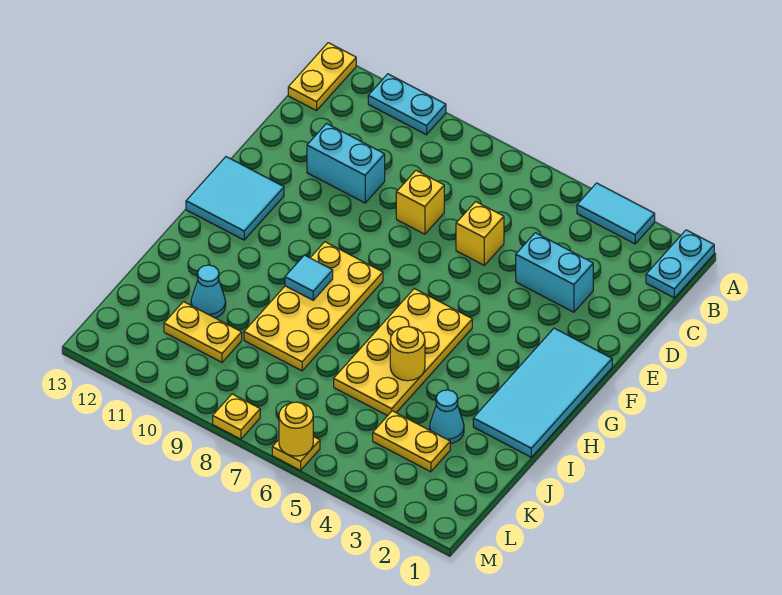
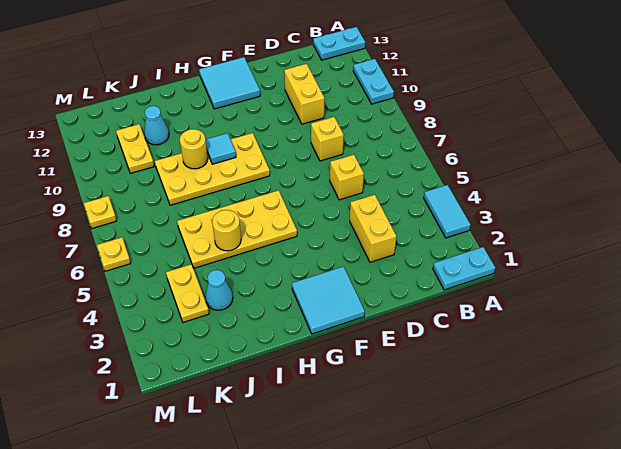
yellow 1x2 plate [288,43,356,111] -> cyan 1x2 plate [313,27,365,60]
cyan 1x2 brick [516,233,593,312] -> yellow 1x2 brick [350,195,396,262]
cyan 1x2 brick [307,124,385,203] -> yellow 1x2 brick [284,64,324,124]
cyan 2x4 tile [473,328,612,457] -> cyan 2x2 tile [292,267,365,334]
yellow 1x1 round brick [279,402,313,456] -> yellow 1x1 round brick moved to [180,129,208,169]

